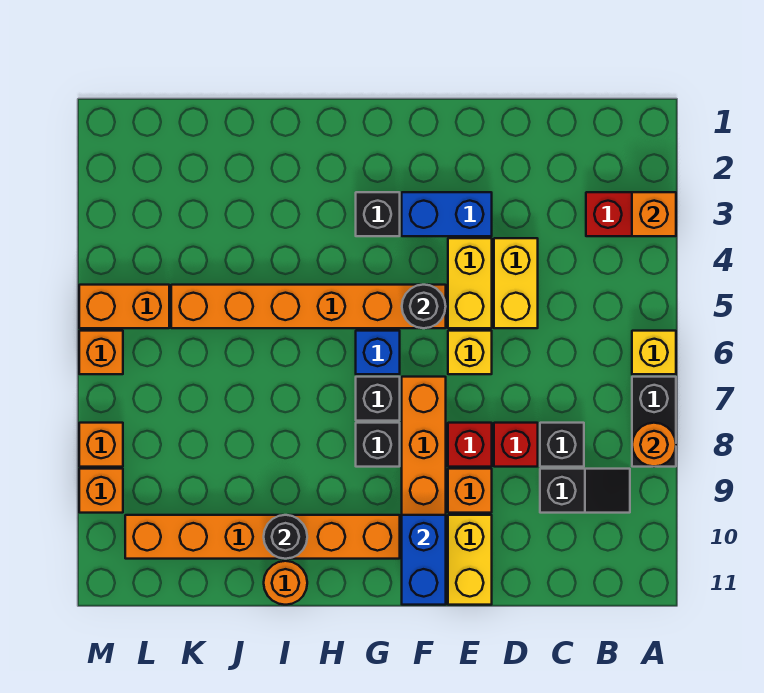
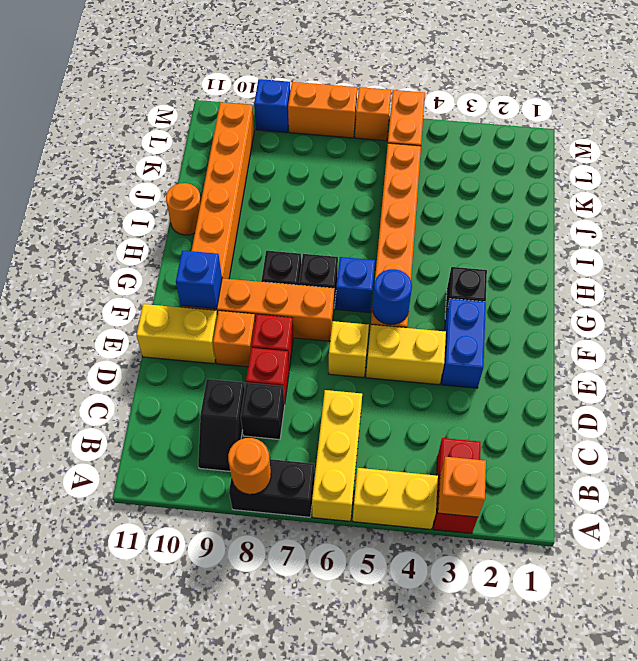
yellow 1x1 brick [632,331,676,374] -> yellow 1x3 brick [312,390,362,521]
yellow 1x2 brick [494,238,538,328] -> yellow 1x2 brick moved to [353,468,438,529]
black 1x1 round brick [402,285,446,328] -> blue 1x1 round brick [372,269,412,325]
blue 1x2 brick [402,515,446,605] -> blue 1x1 brick [176,250,222,309]
black 1x1 round brick [264,515,307,559] -> none
orange 1x1 brick [79,423,123,467] -> orange 1x2 brick [288,82,357,138]
orange 1x1 brick [79,469,123,513] -> blue 1x1 brick [254,79,291,133]

